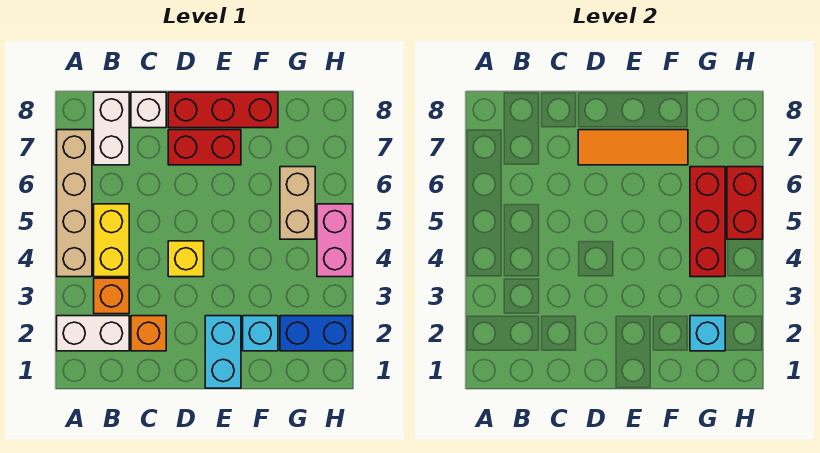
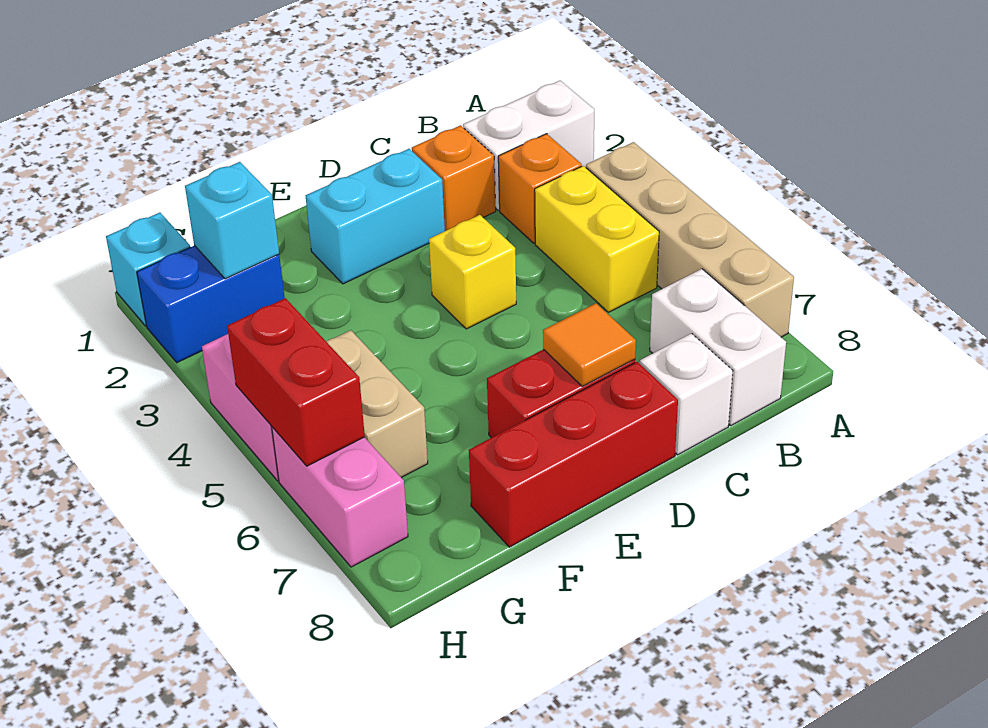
orange 1x3 tile [578,130,688,165] -> orange 1x1 tile [543,303,636,386]
cyan 1x2 brick [205,316,241,388] -> cyan 1x2 brick turned to [306,149,445,284]
cyan 1x1 brick [243,316,278,351] -> cyan 1x1 brick moved to [106,213,190,326]
red 1x3 brick [690,167,725,277] -> none
none -> pink 1x2 brick [272,427,408,567]

